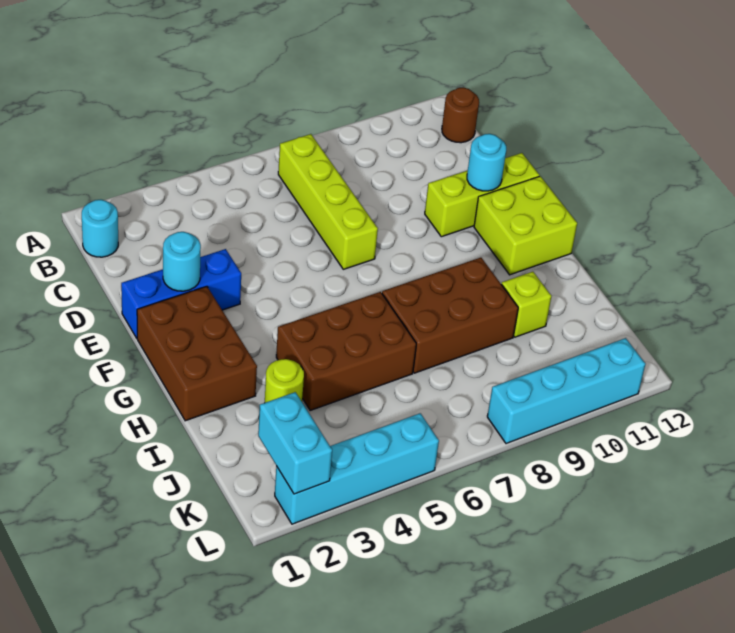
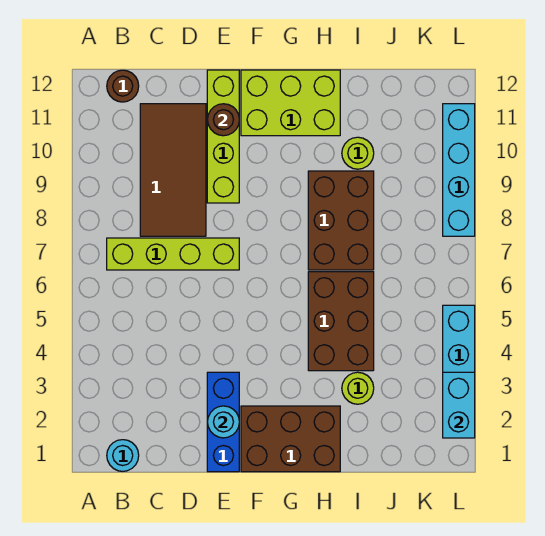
none -> brown 2x4 tile [140,104,206,236]
lime 1x3 brick [425,153,540,237] -> lime 1x4 brick [207,70,239,203]
cyan 1x1 round brick [467,134,506,191] -> brown 1x1 round brick [207,104,239,136]
lime 2x2 brick [474,176,577,275] -> lime 2x3 brick [241,70,340,136]
lime 1x1 brick [501,272,551,337] -> lime 1x1 round brick [342,137,374,169]
cyan 1x2 brick [258,392,332,494] -> cyan 1x2 brick turned to [443,372,475,438]

